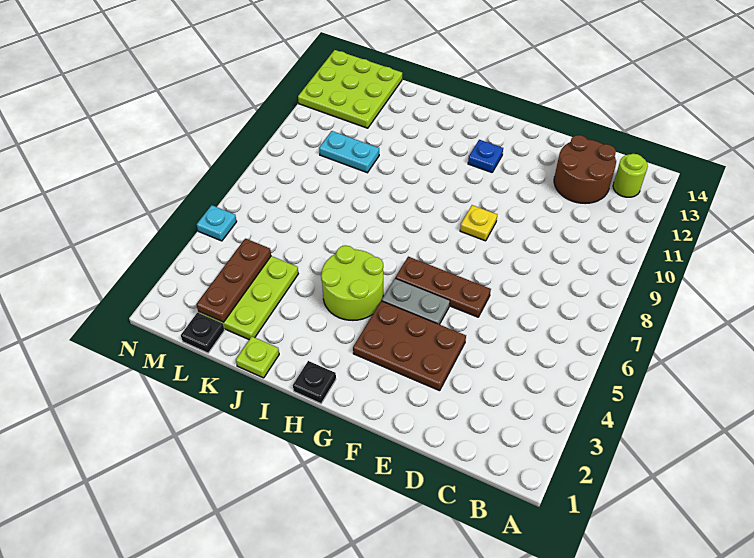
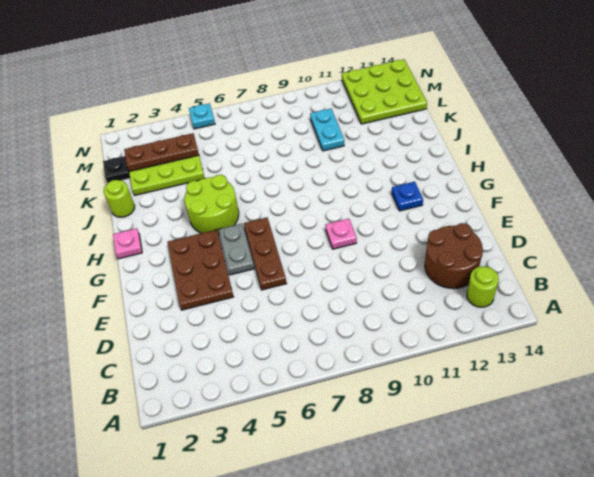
yellow 1x1 plate [460,205,497,241] -> pink 1x1 plate [325,219,357,249]
black 1x1 plate [293,361,336,404] -> pink 1x1 plate [113,228,142,259]
lime 1x1 plate [236,337,279,378] -> lime 1x1 round brick [103,180,135,217]

